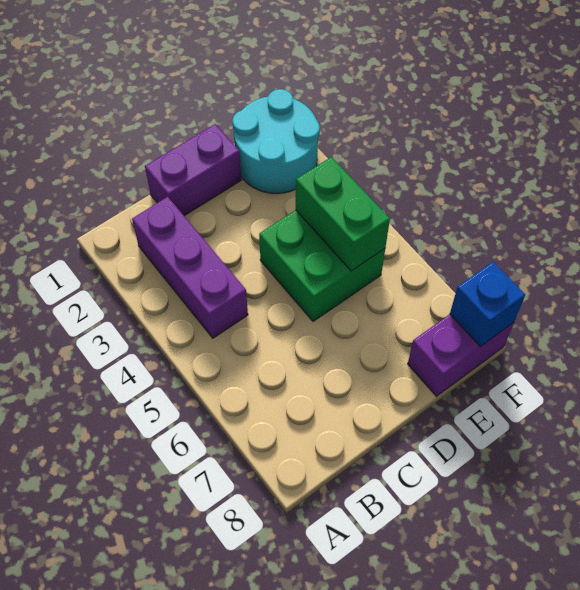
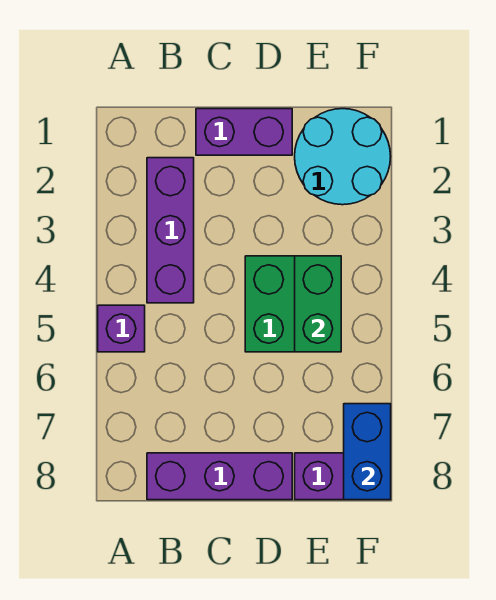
none -> purple 1x1 brick [98,305,145,352]
none -> purple 1x3 brick [147,453,292,500]
blue 1x1 brick [450,262,525,347] -> blue 1x2 brick [344,404,391,500]

